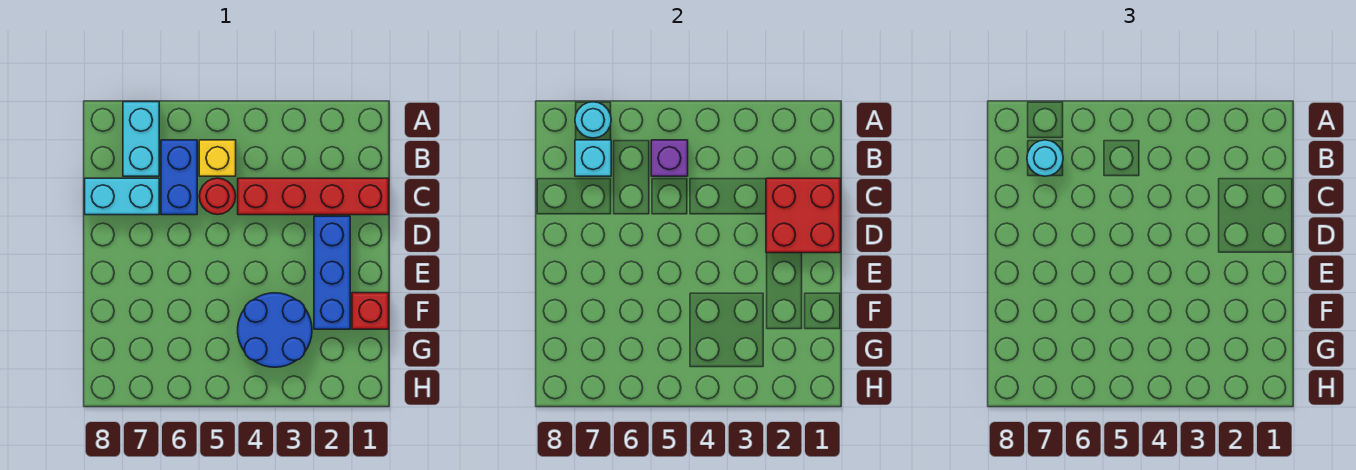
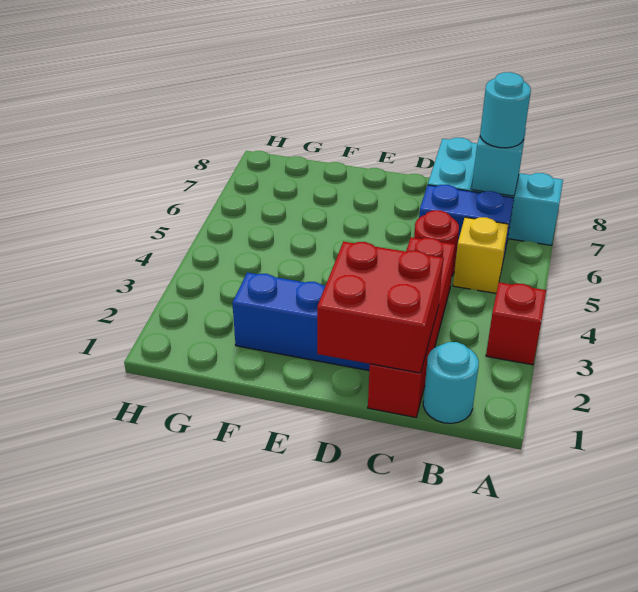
cyan 1x1 round brick [575,102,611,138] -> cyan 1x1 round brick moved to [423,342,479,423]
purple 1x1 brick [651,140,688,176] -> none
red 1x1 brick [352,293,389,329] -> red 1x1 brick moved to [486,282,546,365]
blue 2x2 round brick [238,293,312,367] -> none

